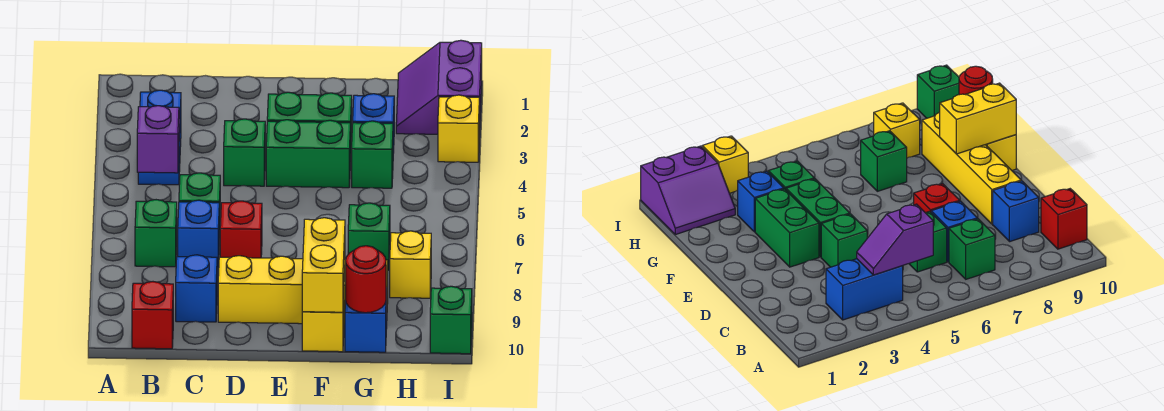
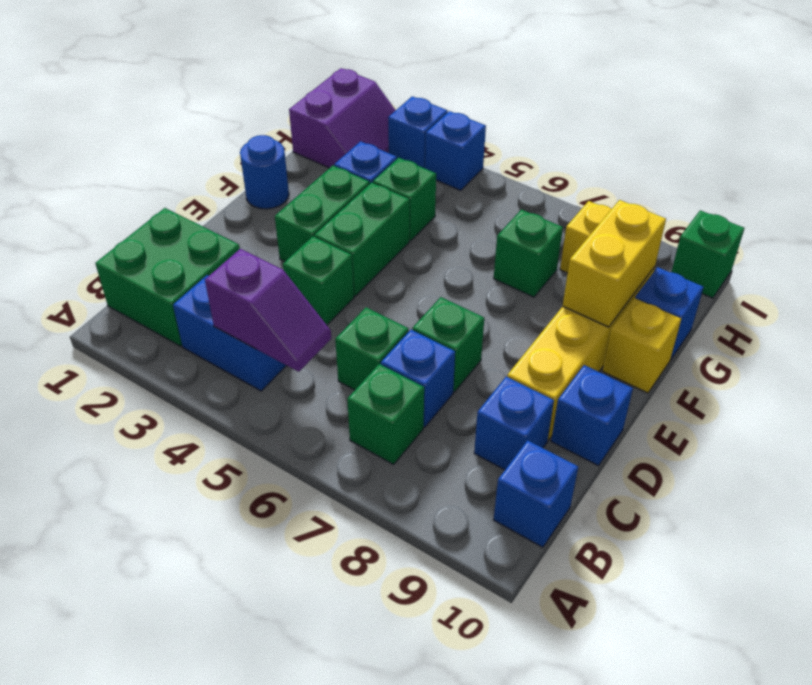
none -> green 2x2 brick [95,208,240,346]
purple 1x2 slope [137,106,180,173] -> purple 1x2 slope turned to [205,249,331,372]
red 1x1 brick [132,282,173,349] -> blue 1x1 brick [494,440,578,547]
red 1x1 brick [220,201,262,258] -> green 1x1 brick [412,297,484,392]
none -> blue 1x1 brick [551,365,633,466]
none -> blue 1x1 round brick [240,135,289,209]
yellow 1x2 brick [302,218,345,312] -> yellow 1x2 brick turned to [563,200,666,327]
red 1x1 round brick [346,246,386,313] -> none
purple 2x2 slope [396,40,482,135] -> purple 2x2 slope turned to [289,68,396,168]
yellow 1x1 brick [438,95,479,162] -> blue 1x1 brick [388,96,448,168]
none -> blue 1x1 brick [425,111,486,191]

